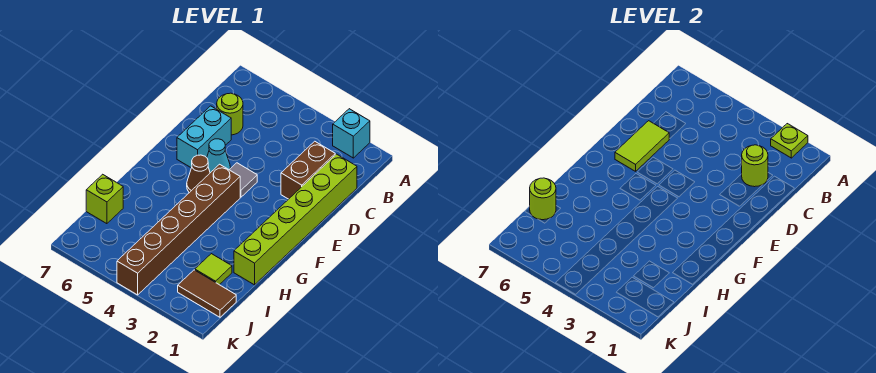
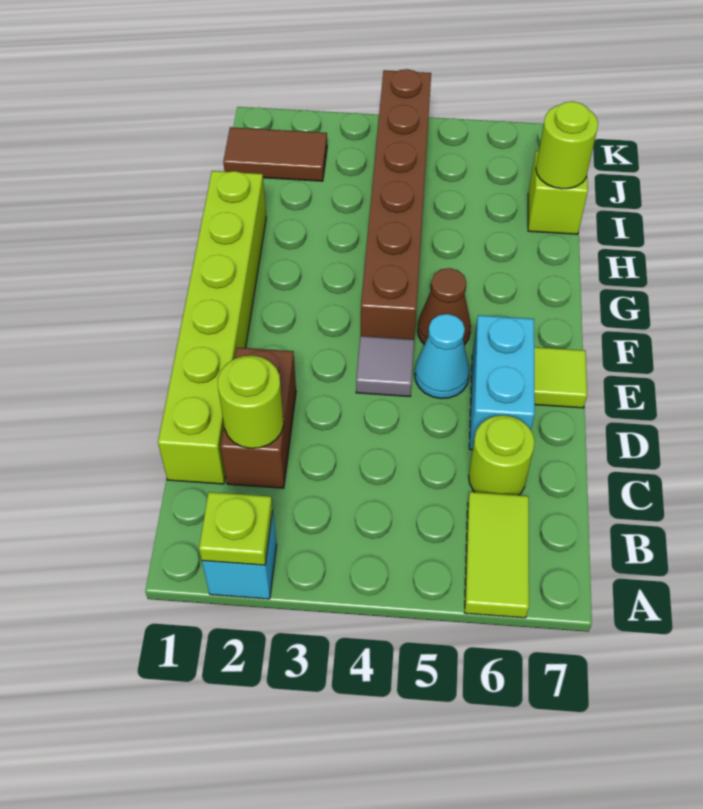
lime 1x2 tile [615,121,669,171] -> lime 1x2 tile moved to [465,492,529,618]
lime 1x1 tile [195,254,232,285] -> lime 1x1 tile moved to [534,347,587,408]

